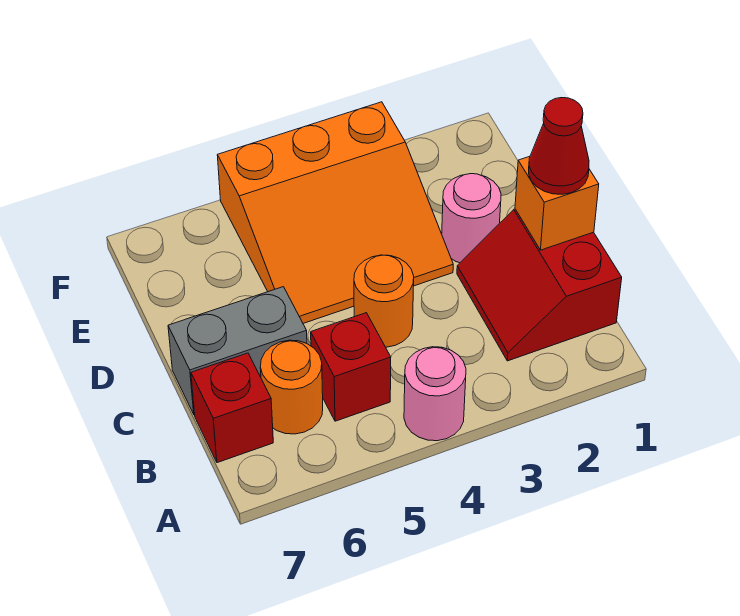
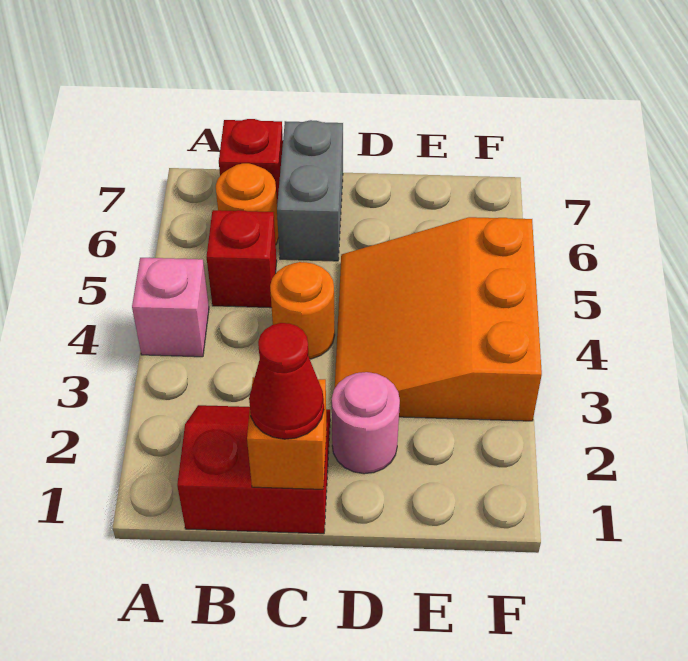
pink 1x1 round brick [404,347,466,441] -> pink 1x1 brick [132,258,209,357]

